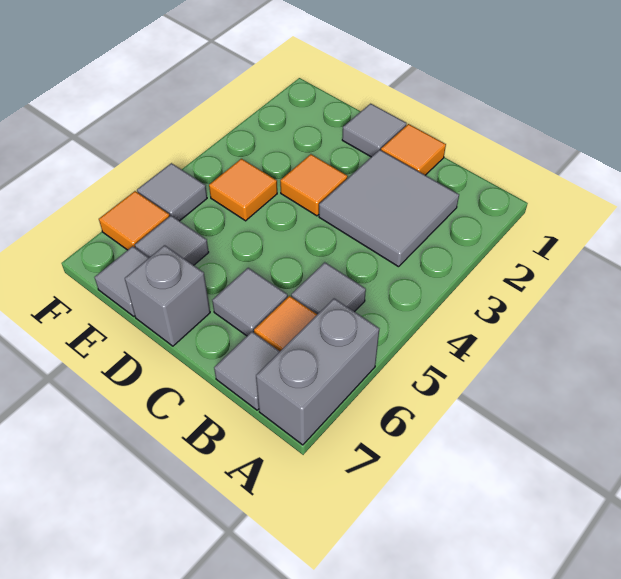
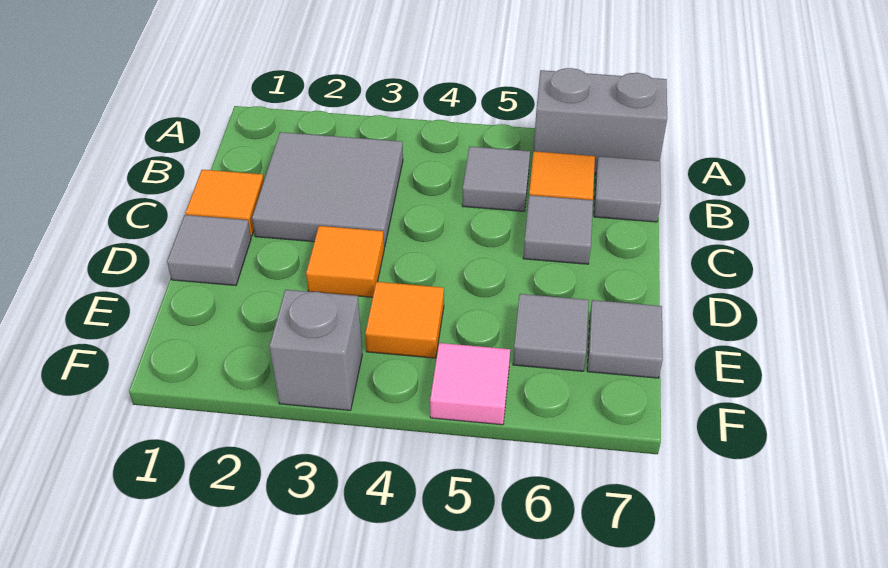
grey 1x1 brick [125,245,210,346] -> grey 1x1 brick moved to [269,290,362,410]
grey 1x1 tile [137,163,207,221] -> pink 1x1 tile [430,343,510,425]
orange 1x1 tile [99,191,170,250] -> none

